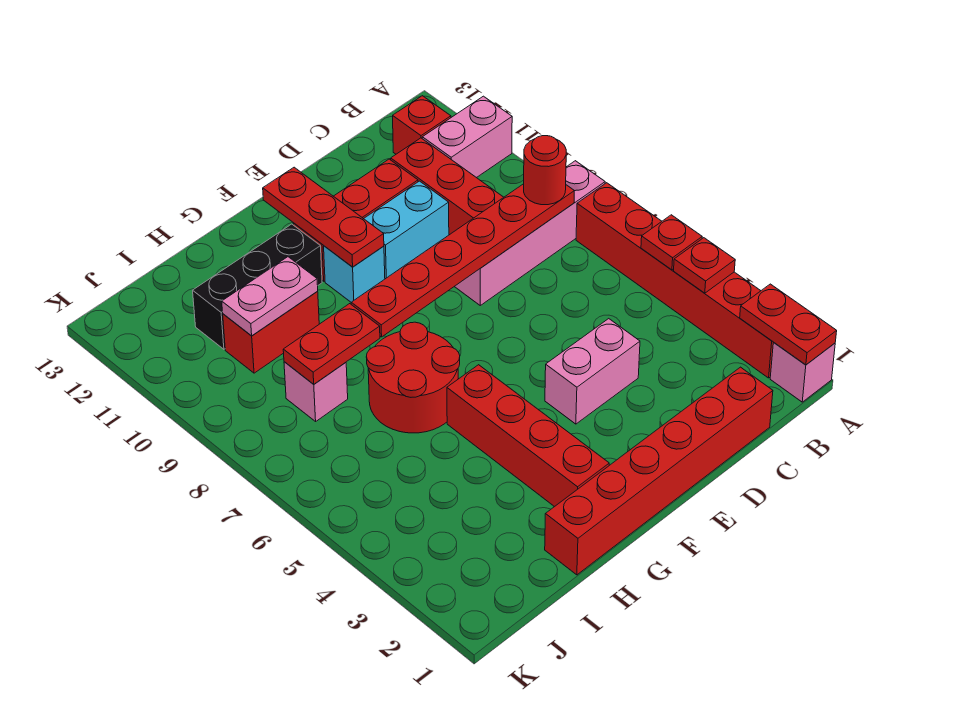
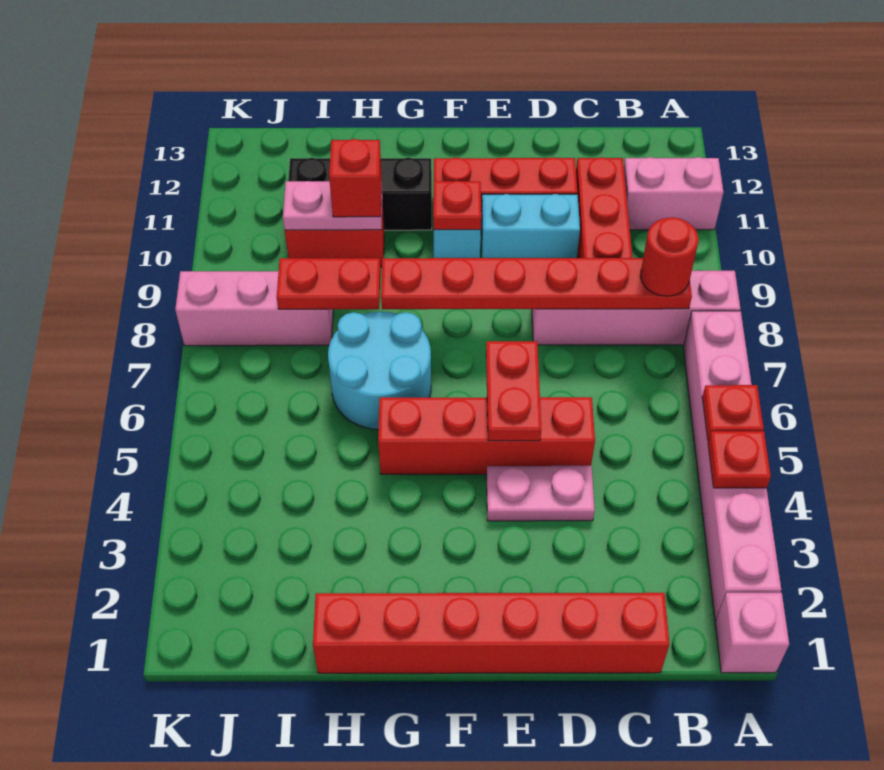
red 1x2 plate [740,284,837,365] -> red 1x2 plate moved to [486,341,541,441]
red 1x6 brick [576,183,774,378] -> pink 1x6 brick [683,311,781,620]
red 1x1 brick [393,96,451,154] -> red 1x1 brick moved to [329,139,382,217]
pink 1x2 brick [545,319,640,424] -> pink 1x2 plate [486,466,595,521]
red 1x3 plate [263,167,384,267] -> red 1x1 plate [433,181,481,230]
red 1x4 brick [447,365,609,507] -> red 1x4 brick turned to [378,397,595,474]
red 2x2 round brick [366,322,460,433] -> cyan 2x2 round brick [328,312,431,430]
pink 1x1 brick [284,362,348,421] -> pink 1x3 brick [175,271,333,346]

